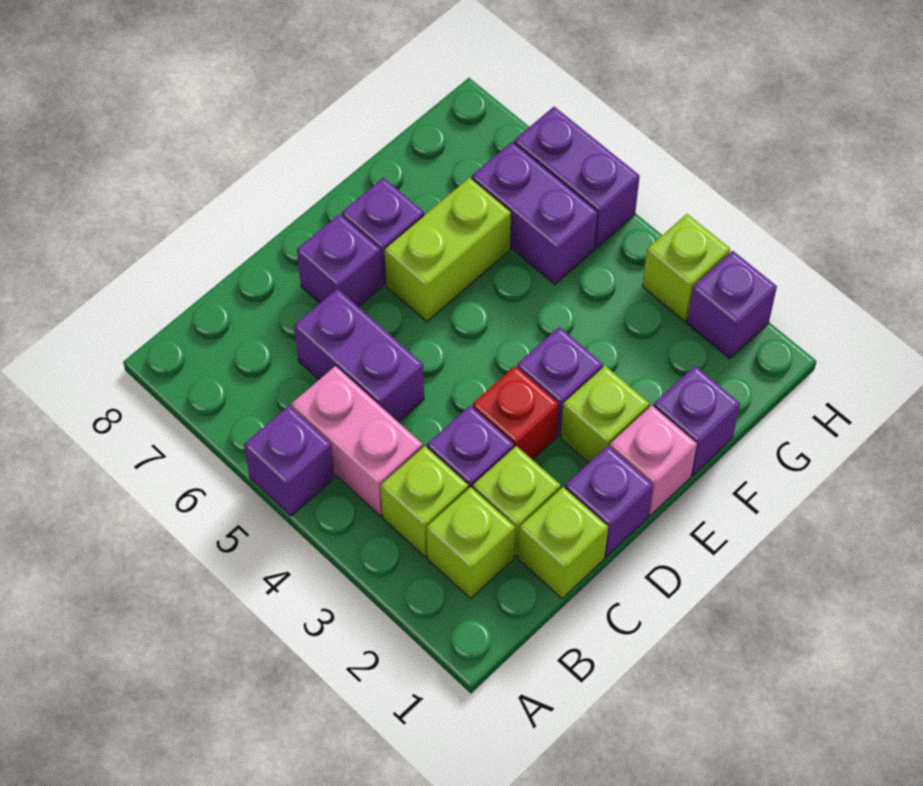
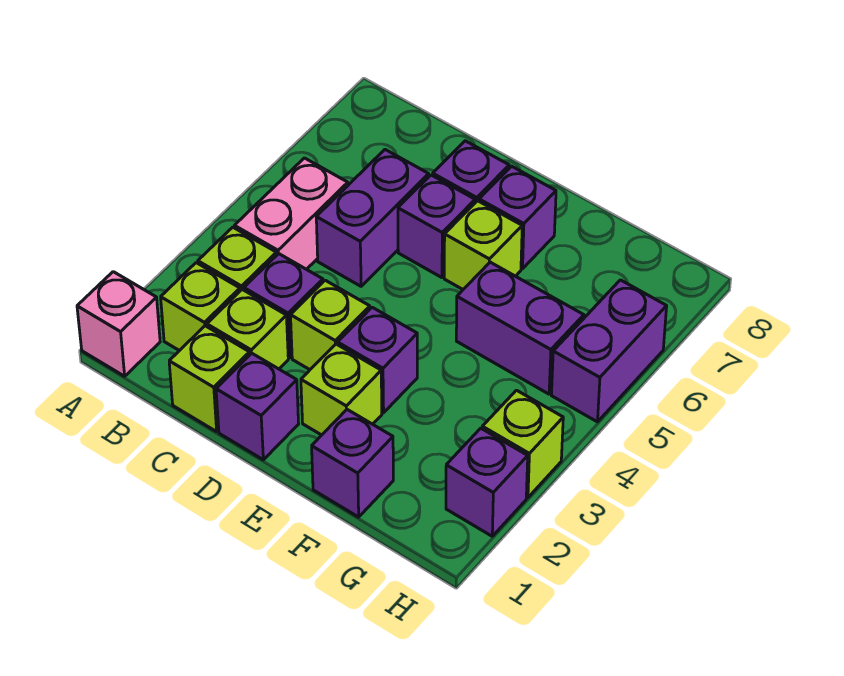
purple 1x1 brick [244,406,335,516] -> purple 1x1 brick moved to [398,175,475,278]
red 1x1 brick [473,366,559,460] -> lime 1x1 brick [291,280,370,370]
pink 1x1 brick [610,406,697,516] -> pink 1x1 brick moved to [77,272,160,376]
lime 1x2 brick [384,177,511,322] -> lime 1x1 brick [444,201,522,289]
purple 1x2 brick [472,142,598,285] -> purple 1x2 brick turned to [456,262,584,394]

